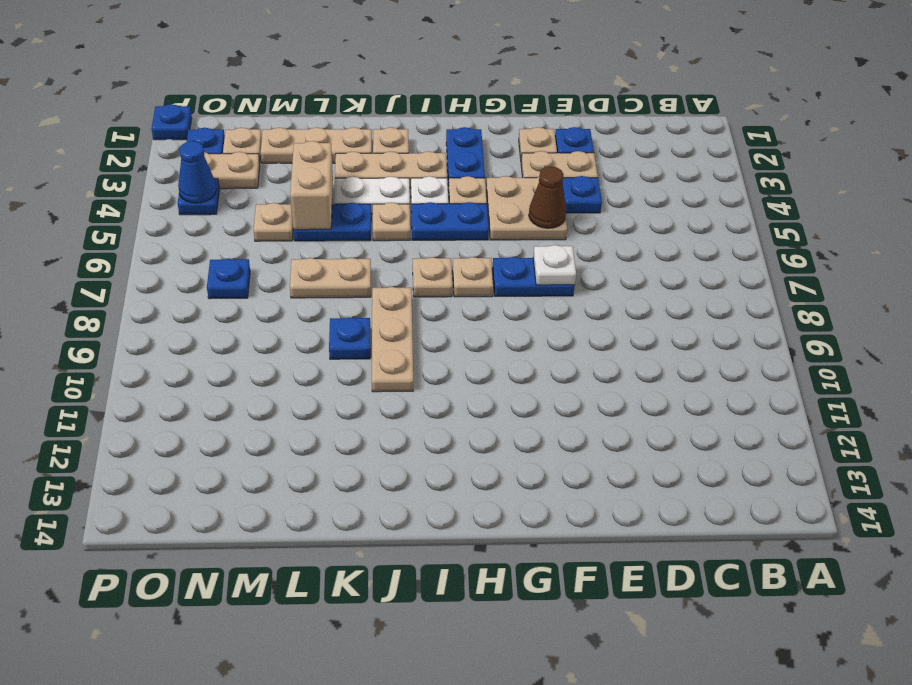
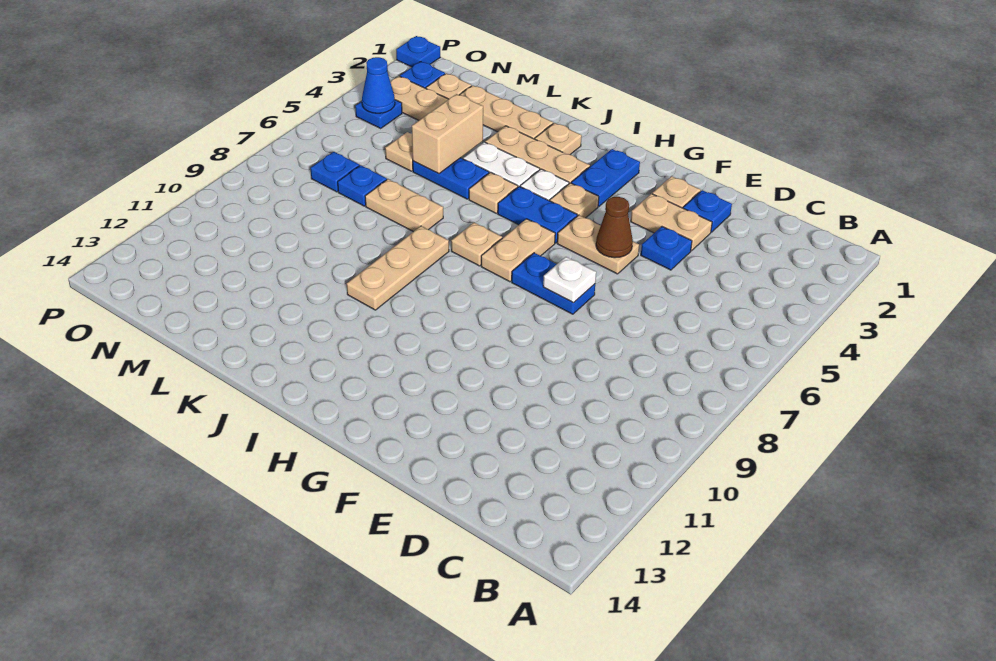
tan 2x2 plate [486,176,567,240] -> tan 1x2 plate [557,215,639,274]
tan 1x1 plate [453,257,493,297] -> tan 1x2 plate [481,219,555,282]
blue 1x1 plate [329,318,370,359] -> blue 1x1 plate moved to [338,165,387,206]

